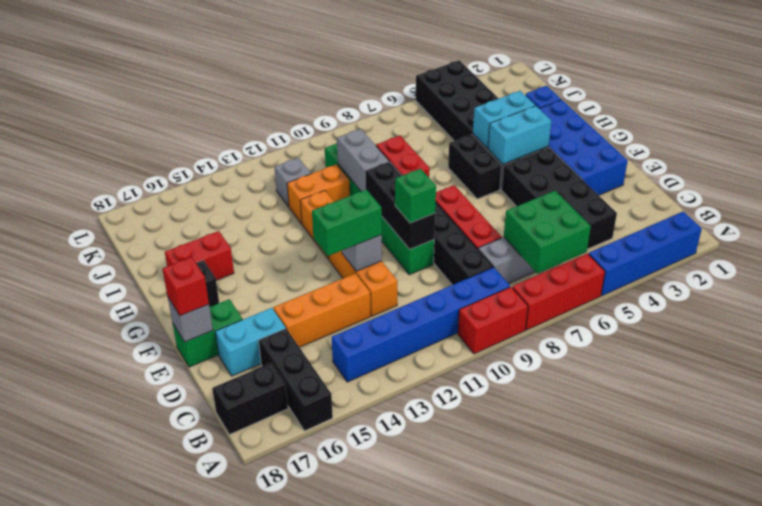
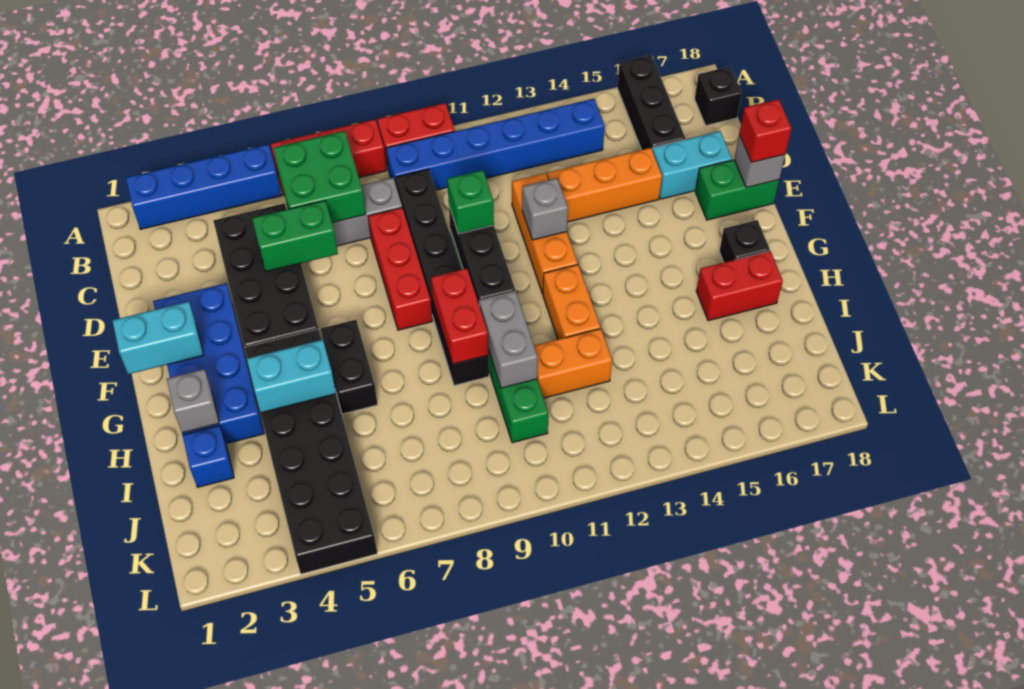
black 1x2 brick [212,363,288,435] -> black 1x1 brick [695,67,742,125]
green 1x2 brick [312,190,382,256] -> green 1x2 brick moved to [252,201,338,272]
cyan 1x2 brick [488,106,551,164] -> cyan 1x2 brick moved to [112,302,203,374]
grey 1x1 brick [274,158,311,207] -> grey 1x1 brick moved to [167,369,219,433]

